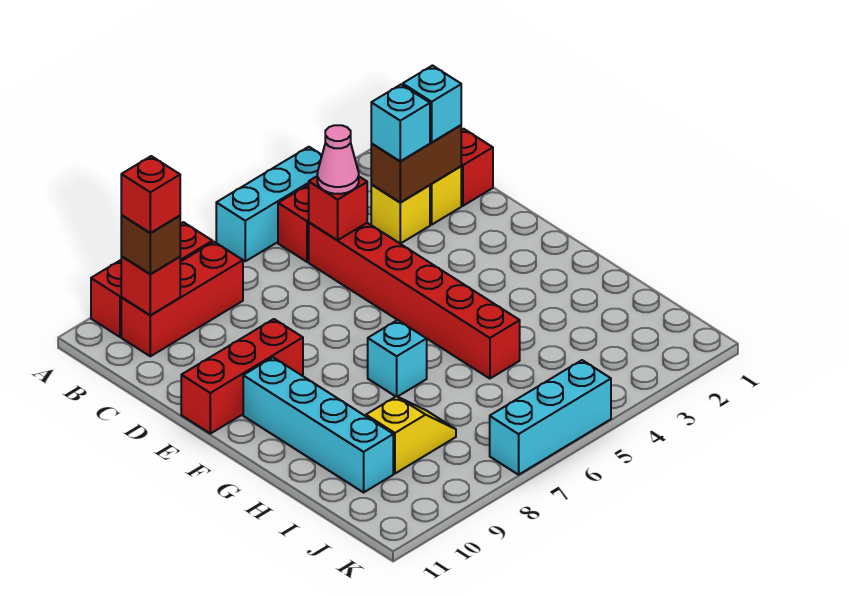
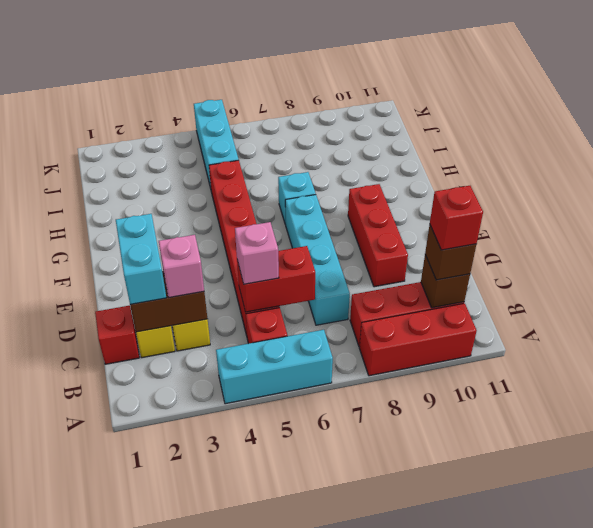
red 1x1 brick [121,257,180,315] -> brown 1x1 brick [421,255,470,308]
cyan 1x1 brick [403,66,461,142] -> cyan 1x2 brick [116,214,166,304]
cyan 1x1 brick [371,85,430,161] -> pink 1x1 brick [159,235,204,298]
red 1x1 brick [309,176,367,240] -> red 1x2 brick [237,246,315,312]
pink 1x1 cone [317,125,359,194] -> pink 1x1 brick [235,222,279,284]
red 1x3 brick [181,319,303,434] -> red 1x3 brick turned to [348,184,408,287]
cyan 1x4 brick [243,357,393,492] -> cyan 1x4 brick moved to [285,195,350,325]
yellow 1x2 slope [366,396,456,474] -> none
cyan 1x3 brick [490,360,611,475] -> cyan 1x3 brick turned to [194,100,239,188]

